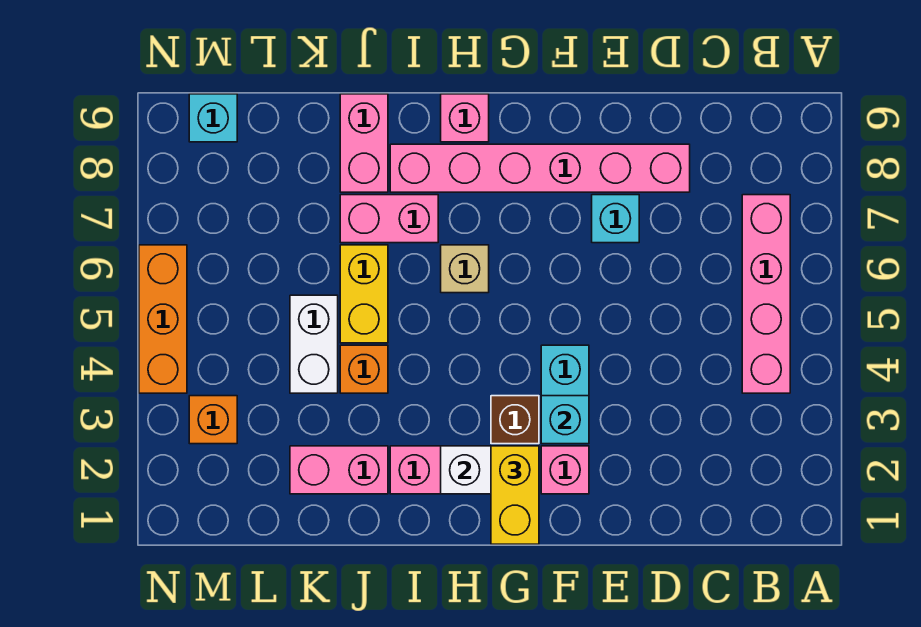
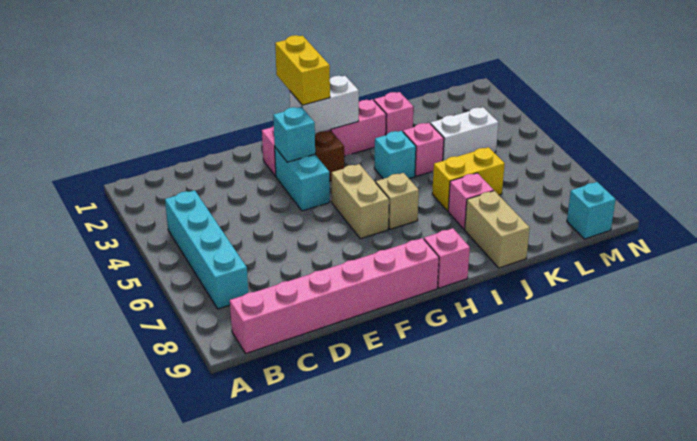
pink 1x4 brick [742,195,790,393] -> cyan 1x4 brick [165,190,248,309]
pink 1x6 brick [390,144,690,192] -> pink 1x6 brick moved to [230,238,439,354]
cyan 1x1 brick [592,195,639,243] -> cyan 1x1 brick moved to [374,131,416,179]
none -> tan 1x2 brick [332,164,389,239]
pink 1x2 brick [340,195,438,243] -> pink 1x1 brick [448,173,494,229]
pink 1x2 brick [290,446,388,494] -> pink 1x1 brick [374,92,413,135]
orange 1x1 brick [340,345,388,393] -> pink 1x1 brick [403,123,444,176]
yellow 1x2 brick [340,245,388,343] -> yellow 1x2 brick turned to [432,147,505,211]
pink 1x2 brick [340,94,388,192] -> tan 1x2 brick [465,191,530,268]
white 1x2 brick [290,295,338,393] -> white 1x2 brick turned to [430,107,498,161]
orange 1x1 brick [189,396,237,444] -> none
orange 1x3 brick [139,245,187,393] -> none

